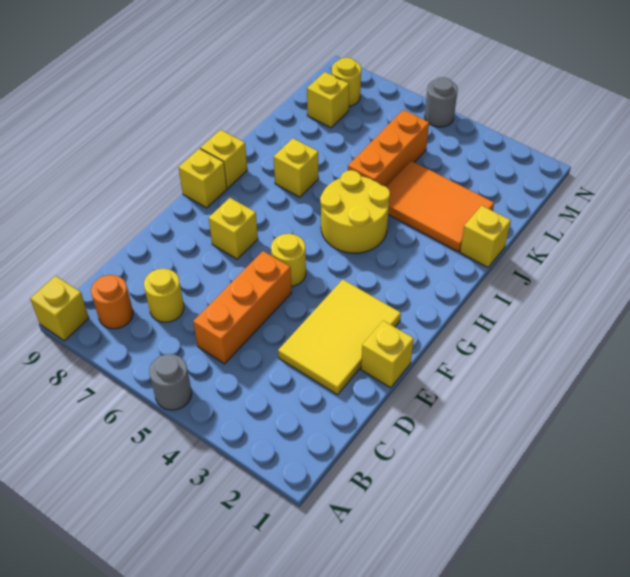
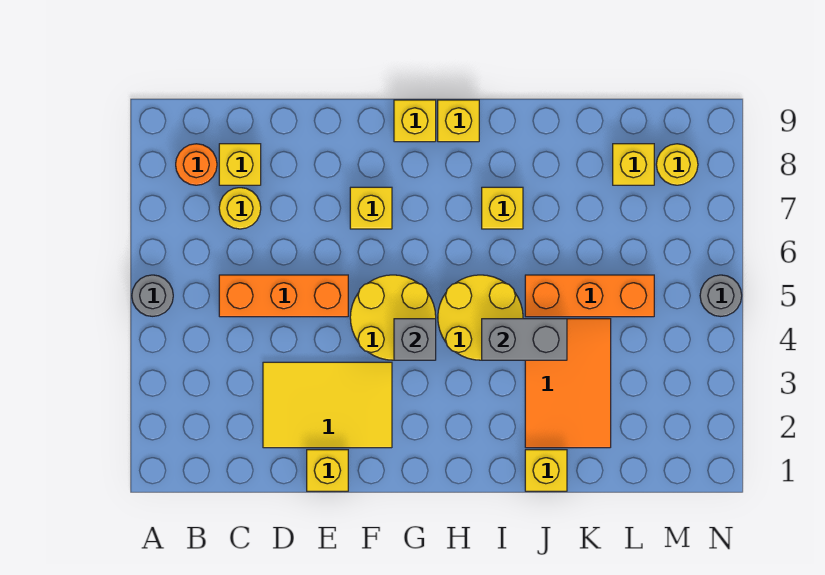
yellow 1x1 brick [30,276,89,341] -> yellow 1x1 brick moved to [219,144,261,185]
yellow 1x1 round brick [271,234,306,286] -> yellow 2x2 round brick [350,275,436,360]
none -> grey 1x1 brick [394,319,436,360]
none -> grey 1x2 brick [482,319,567,360]

